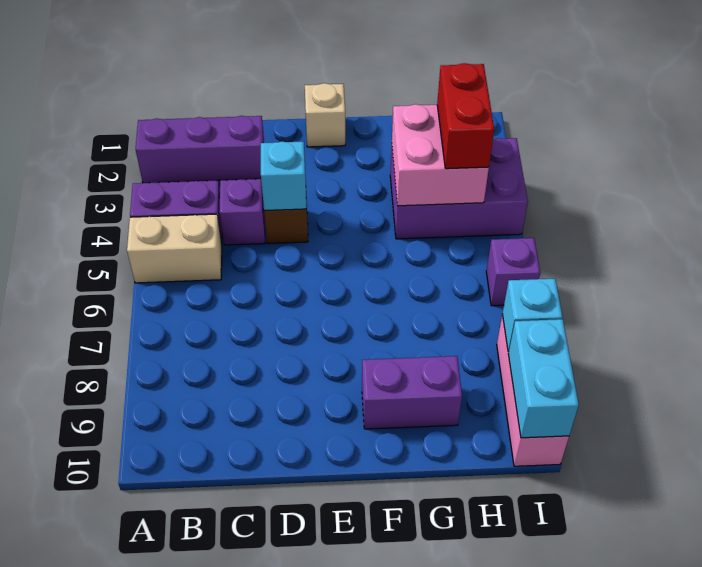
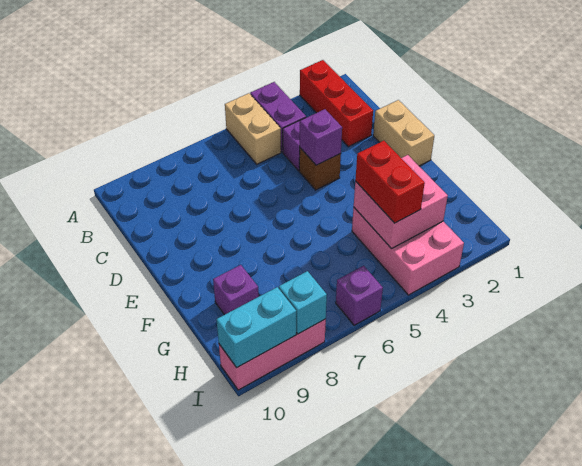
purple 1x3 brick [136,116,264,183] -> red 1x3 brick [300,60,373,147]
cyan 1x1 brick [261,142,306,211] -> purple 1x1 brick [300,109,342,165]
tan 1x1 brick [305,83,345,147] -> tan 1x2 brick [373,100,434,166]
purple 1x2 brick [362,356,462,429] -> purple 1x1 brick [213,265,259,315]
purple 2x3 brick [390,138,528,239] -> pink 2x3 brick [352,208,464,295]
red 1x2 brick [437,63,494,169] -> red 1x2 brick turned to [355,141,425,223]

